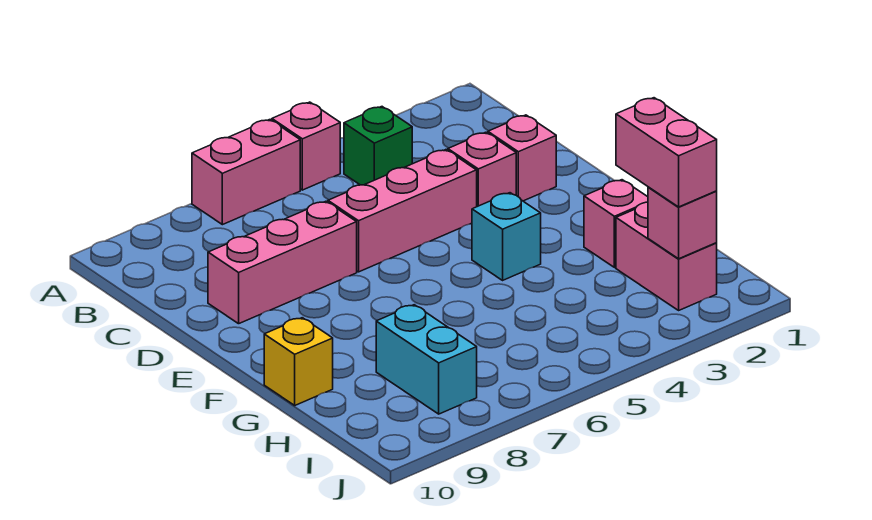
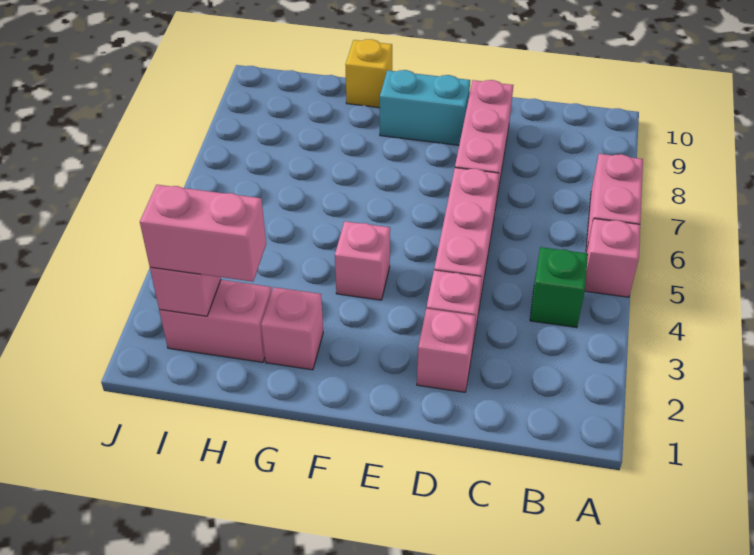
cyan 1x1 brick [472,193,541,280] -> pink 1x1 brick [335,221,390,300]
cyan 1x2 brick [376,305,477,414] -> cyan 1x2 brick moved to [380,70,470,145]

